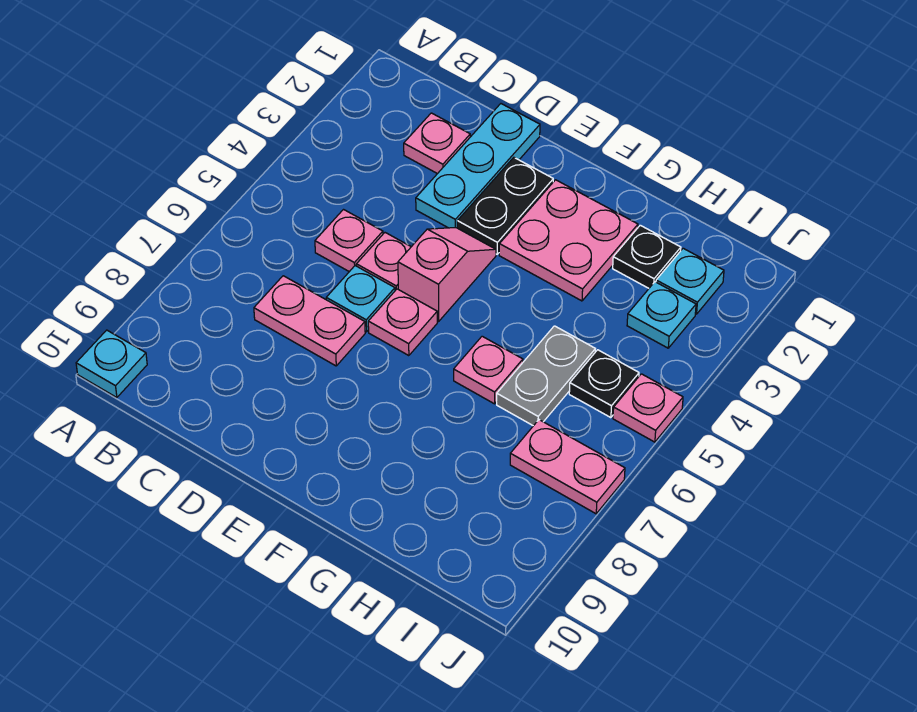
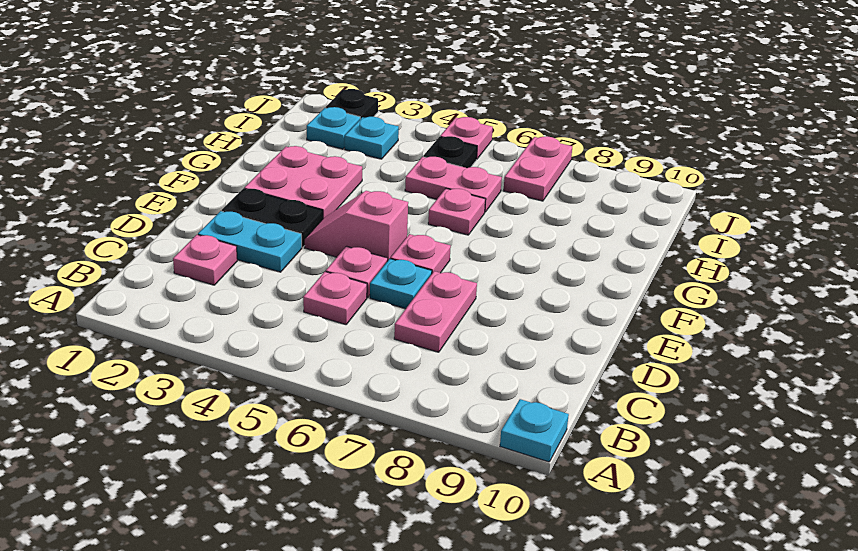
cyan 1x3 plate [416,104,540,228] -> cyan 1x2 plate [198,211,302,272]
black 1x1 plate [613,225,681,288] -> black 1x1 plate moved to [326,89,378,119]
grey 1x2 plate [497,326,595,426] -> pink 1x2 plate [405,157,502,212]

